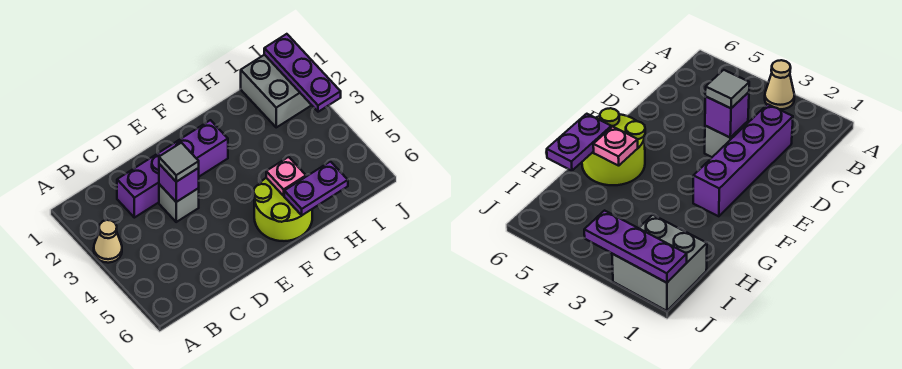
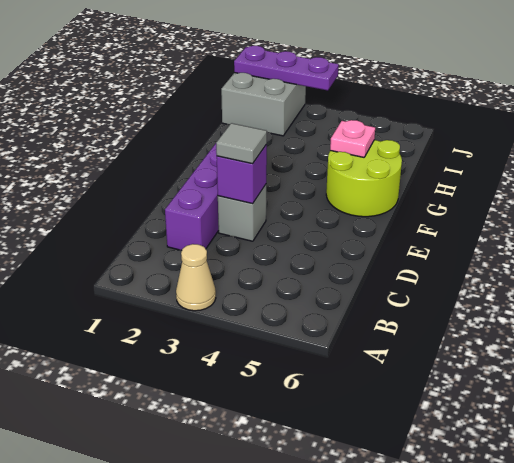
purple 1x2 plate [284,161,348,215] -> none

